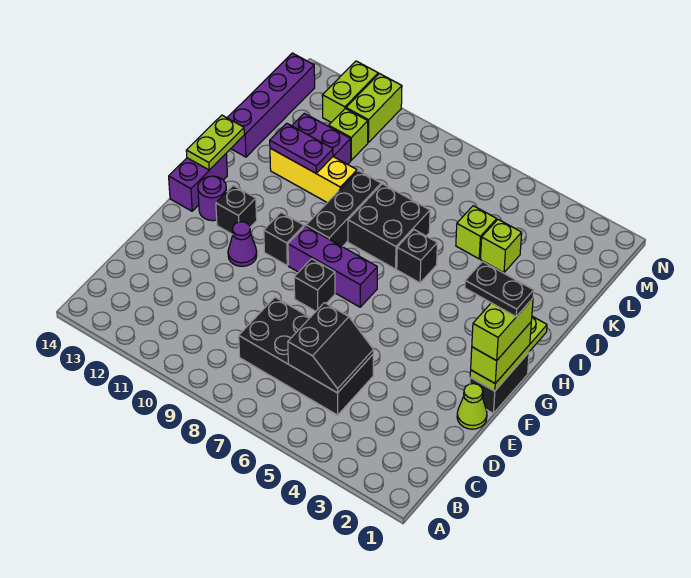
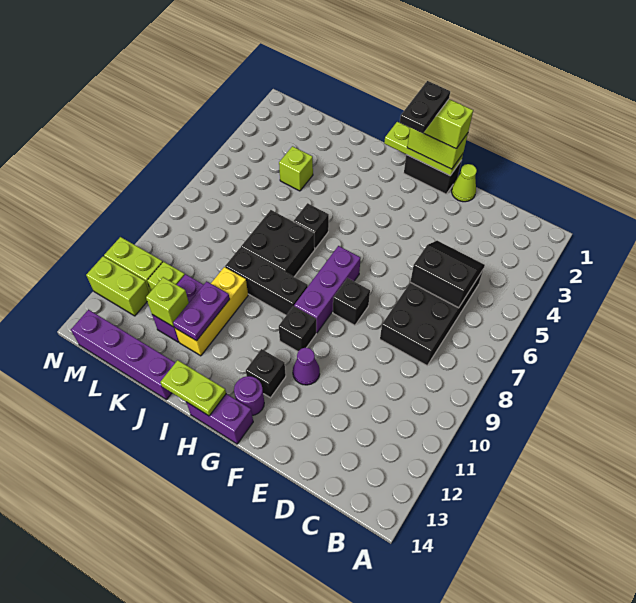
lime 1x1 brick [456,206,497,259] -> lime 1x1 brick moved to [146,277,189,327]

